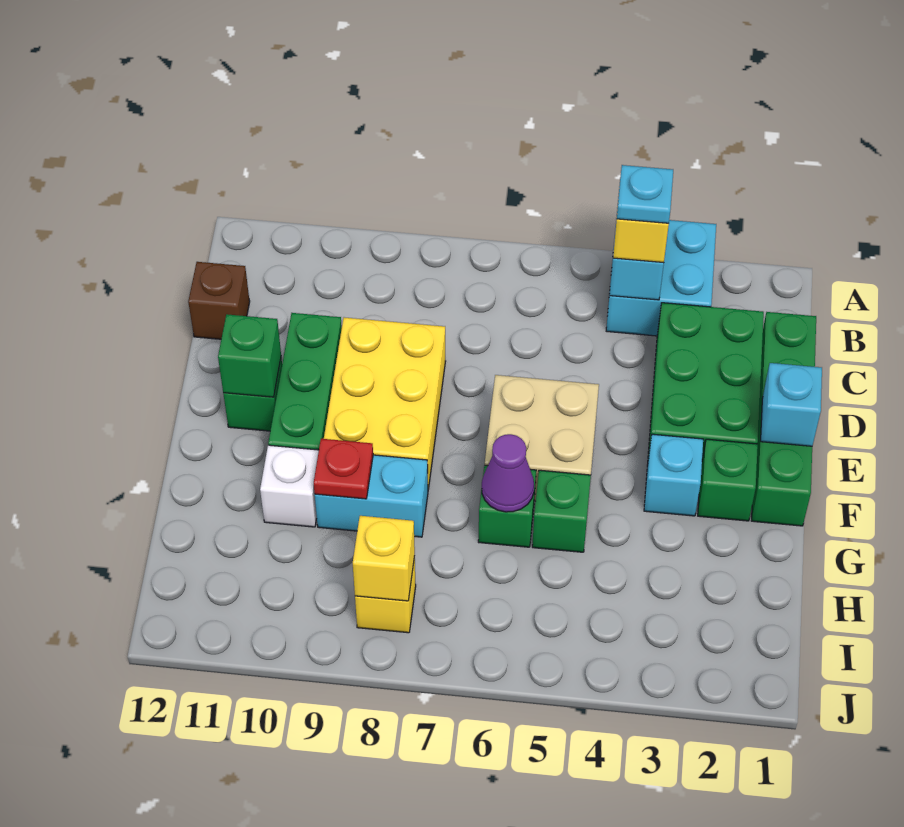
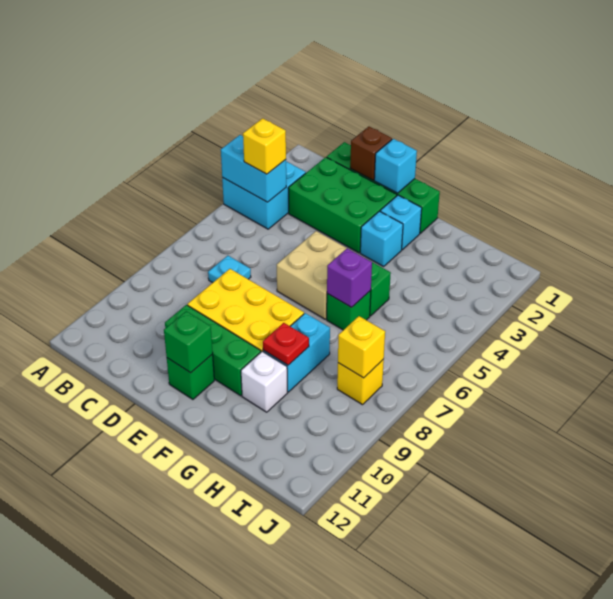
cyan 1x1 plate [617,165,673,224] -> cyan 1x1 plate moved to [208,256,251,283]
brown 1x1 brick [188,262,250,339] -> brown 1x1 brick moved to [350,127,392,180]
green 1x1 brick [698,439,758,521] -> cyan 1x1 brick [380,195,422,250]
purple 1x1 cone [482,434,534,512] -> purple 1x1 brick [327,248,372,307]

